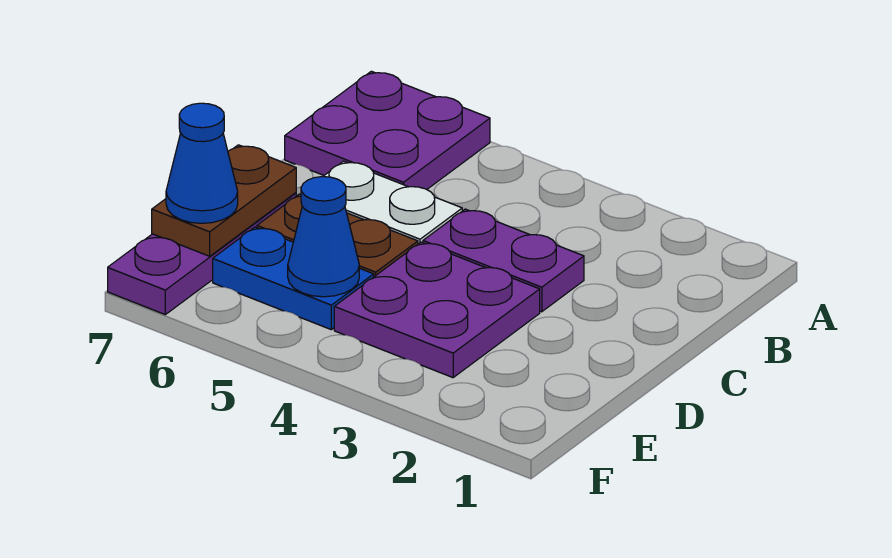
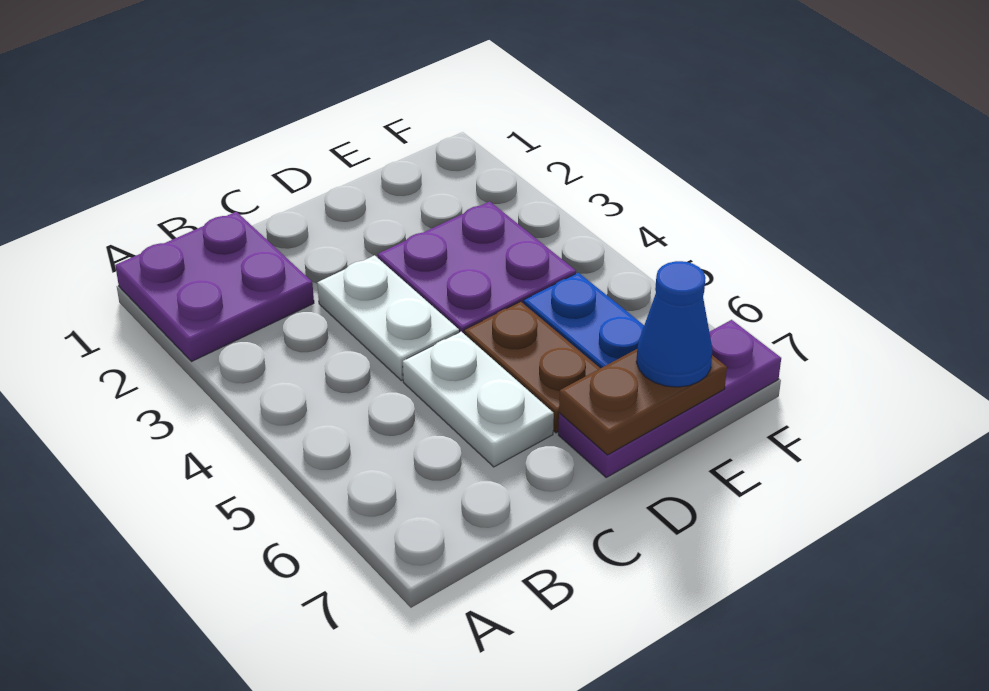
purple 2x2 plate [285,71,490,189] -> purple 2x2 plate moved to [115,212,314,362]
purple 1x2 plate [423,209,584,312] -> white 1x2 plate [317,255,459,381]
blue 1x1 cone [288,177,359,297] -> none

